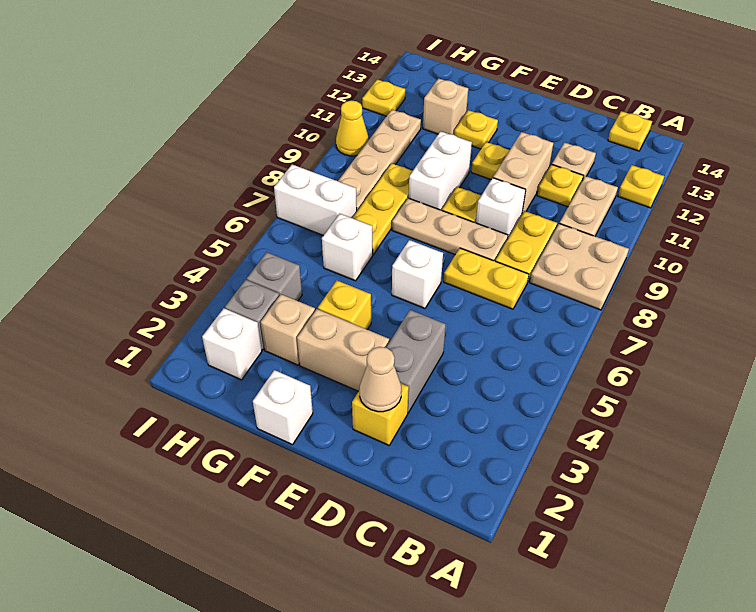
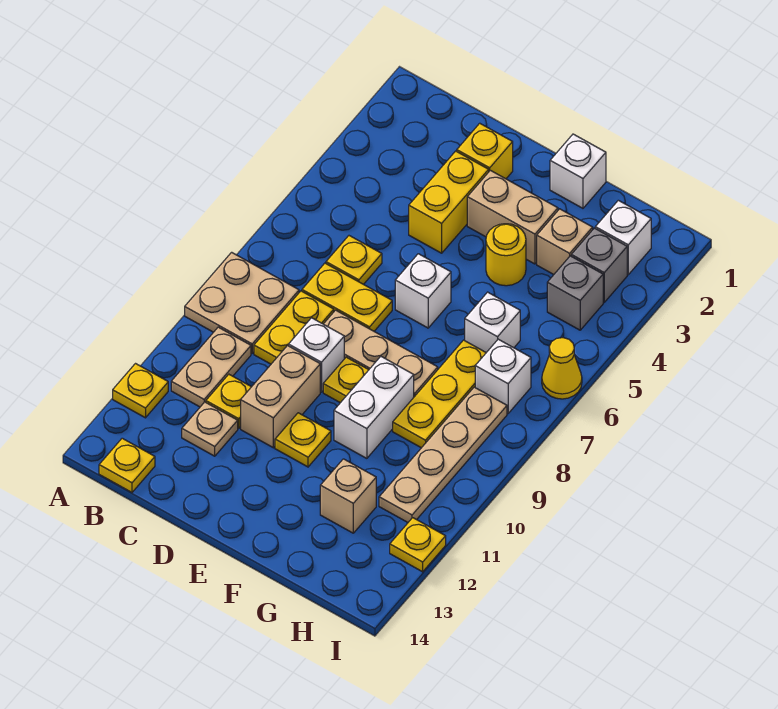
tan 1x1 cone [360,347,402,412] -> none
grey 1x2 brick [386,310,446,413] -> yellow 1x2 brick [409,151,489,253]
yellow 1x1 brick [318,281,371,329] -> yellow 1x1 round brick [486,224,526,286]
yellow 1x1 plate [454,110,498,149] -> yellow 1x1 plate moved to [326,236,382,284]
white 1x2 brick [274,164,357,235] -> white 1x1 brick [475,339,531,413]
yellow 1x1 cone [336,100,369,156] -> yellow 1x1 cone moved to [542,338,582,399]

